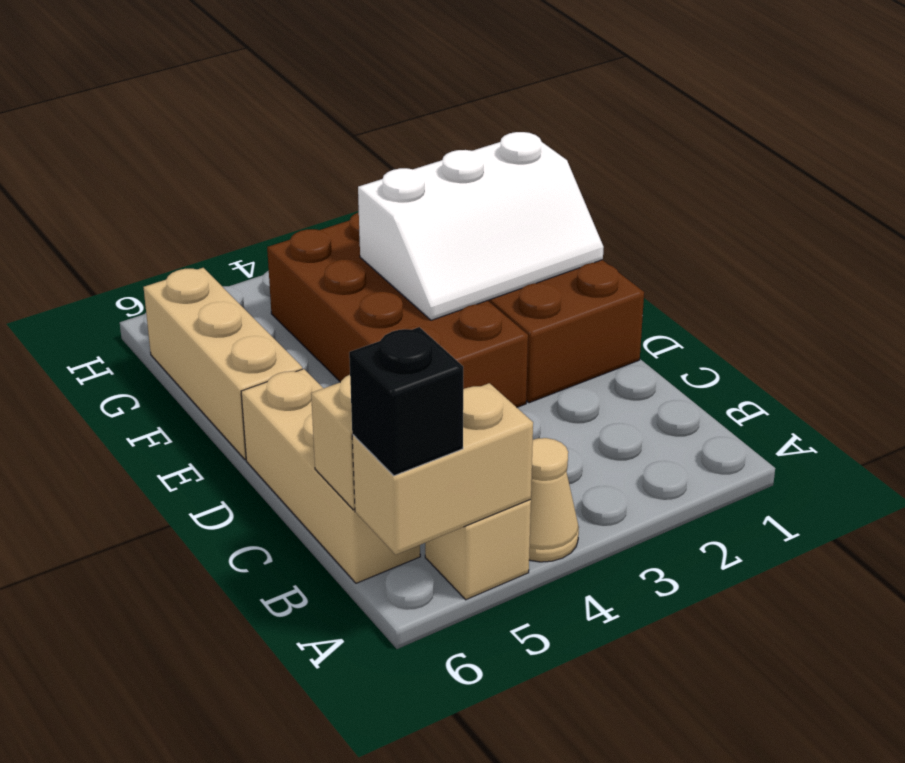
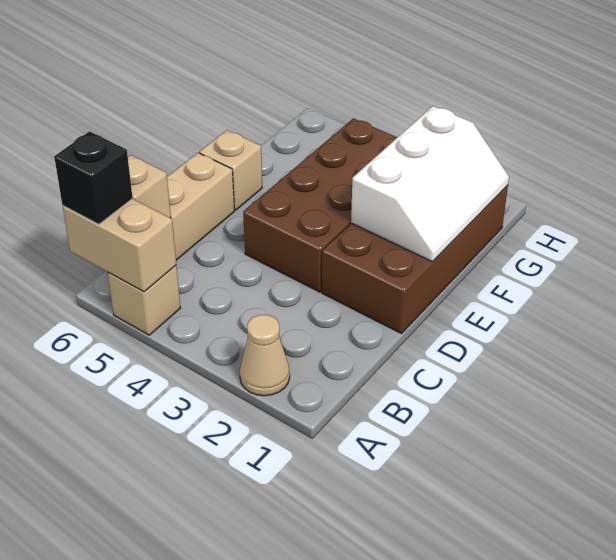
tan 1x1 cone [529,438,579,562] -> tan 1x1 cone moved to [240,315,290,396]
white 2x3 slope [358,132,604,320] -> white 2x3 slope turned to [351,106,509,262]
tan 1x3 brick [144,268,302,460] -> tan 1x1 brick [199,130,262,210]

